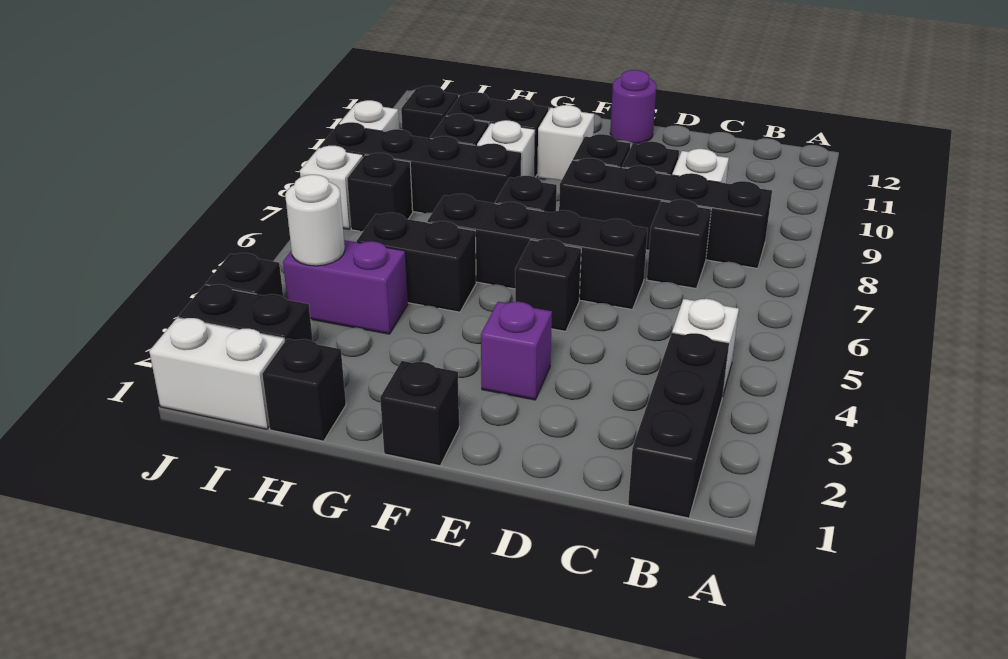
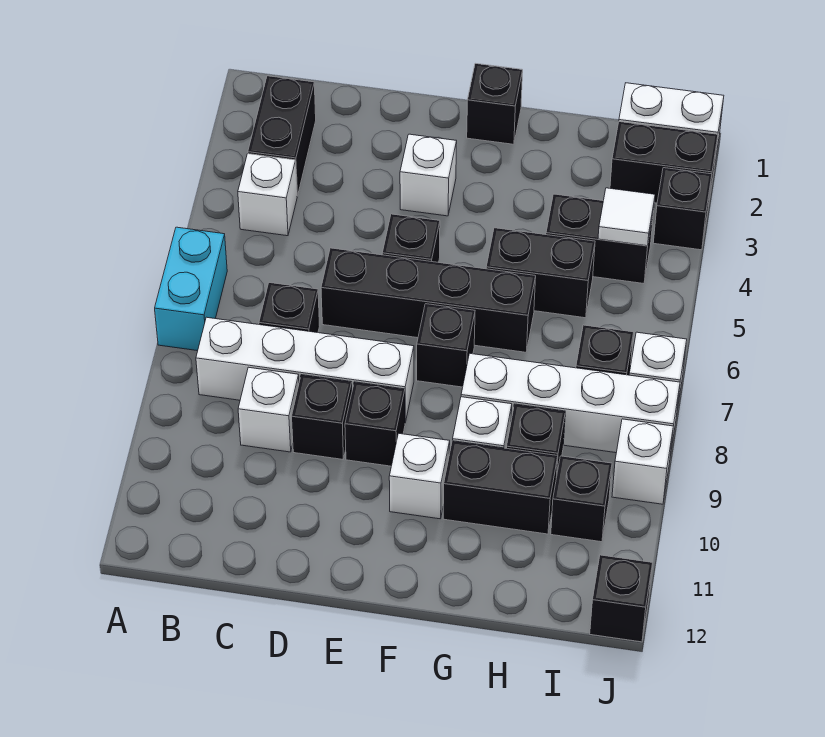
none -> cyan 1x2 brick [155,227,227,351]
black 1x3 brick [628,333,729,518] -> black 1x2 brick [248,76,316,196]
black 1x4 brick [559,158,772,268] -> white 1x4 brick [196,317,414,423]
purple 1x1 brick [481,302,552,400] -> white 1x1 brick [400,134,457,216]
purple 1x1 round brick [610,70,656,144] -> none
black 1x4 brick [320,122,522,213] -> white 1x4 brick [461,354,680,456]
black 1x1 brick [262,339,346,441] -> black 1x1 brick moved to [590,555,652,642]
purple 1x2 brick [283,240,408,334] -> black 1x2 brick [546,194,654,284]
white 1x1 round brick [285,175,345,266] -> white 1x1 tile [598,188,655,246]

